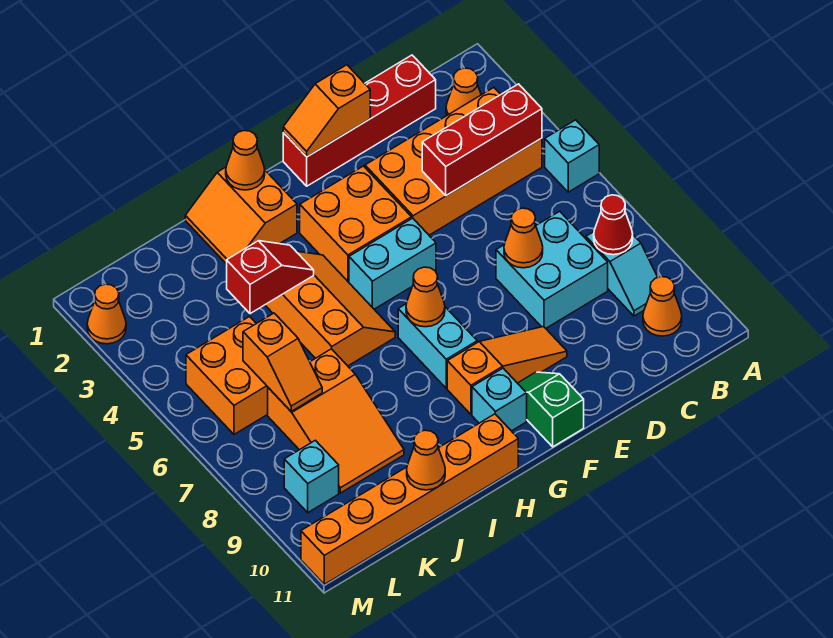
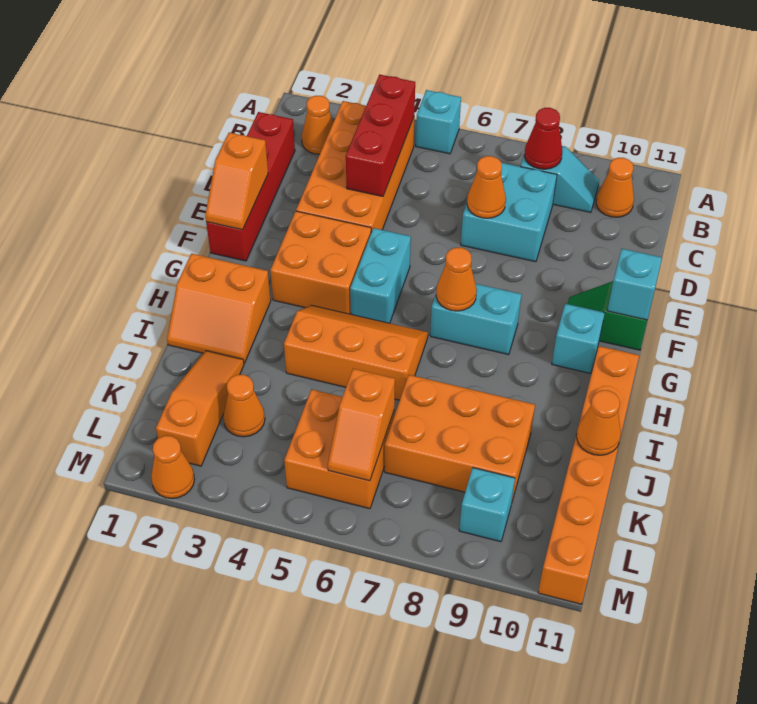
orange 1x3 slope [447,327,567,414] -> orange 1x3 slope moved to [156,351,244,466]
none -> cyan 1x1 brick [607,249,662,320]
orange 1x1 cone [226,131,265,190] -> orange 1x1 cone moved to [223,375,265,437]
red 1x2 slope [227,241,314,314] -> none
orange 2x3 slope [268,349,404,493] -> orange 2x3 brick [385,375,535,501]
orange 1x2 slope [243,313,322,411] -> orange 1x2 slope turned to [328,369,395,481]

